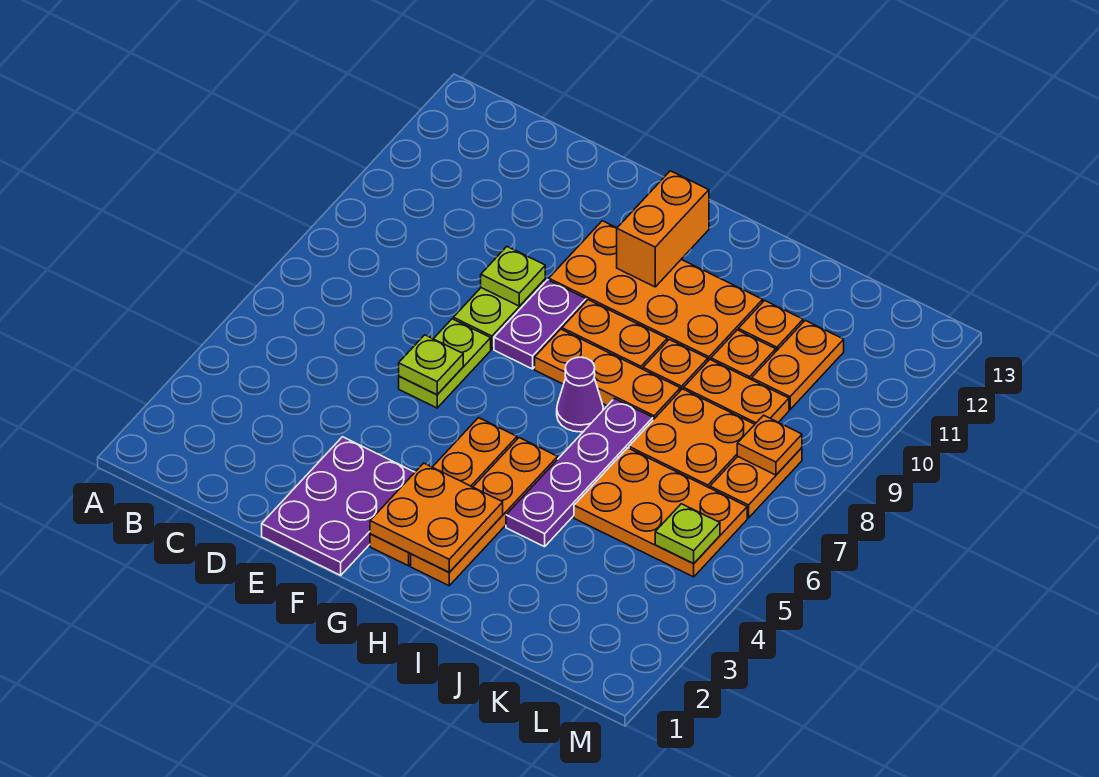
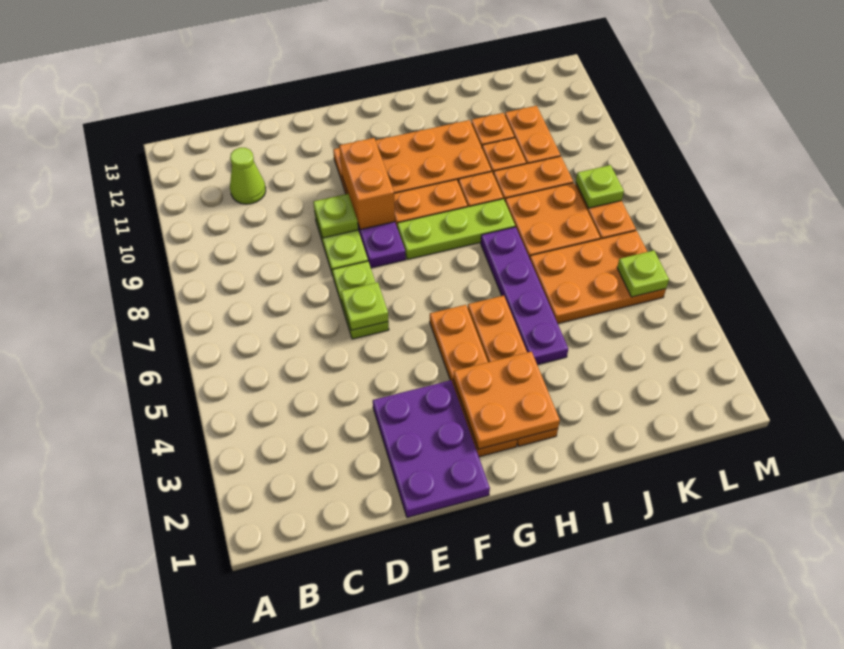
none -> lime 1x1 cone [230,148,266,204]
orange 1x3 plate [535,329,680,420] -> lime 1x3 plate [397,199,515,259]
orange 1x2 brick [617,171,709,287] -> orange 1x2 brick moved to [339,138,395,230]
purple 1x1 cone [557,357,603,432] -> none
orange 1x1 plate [737,415,802,475] -> lime 1x1 plate [576,165,624,208]

